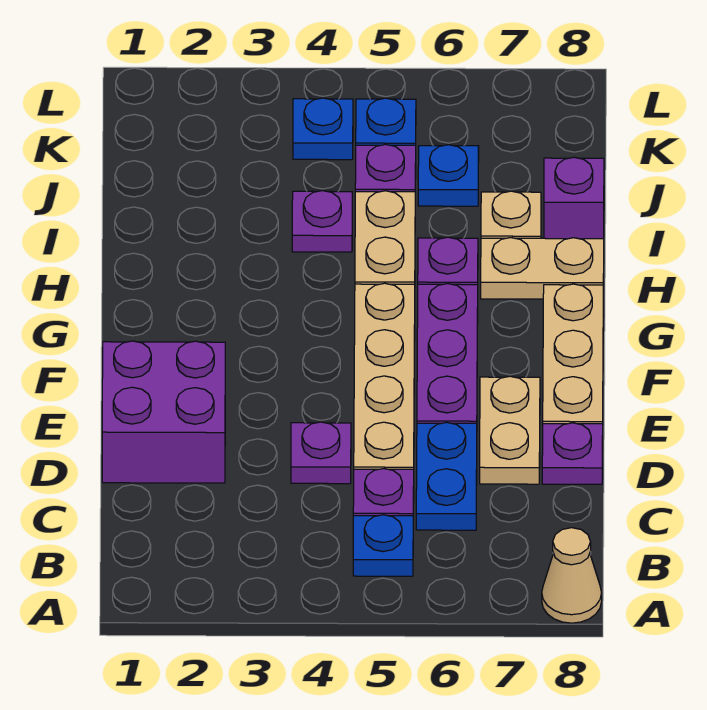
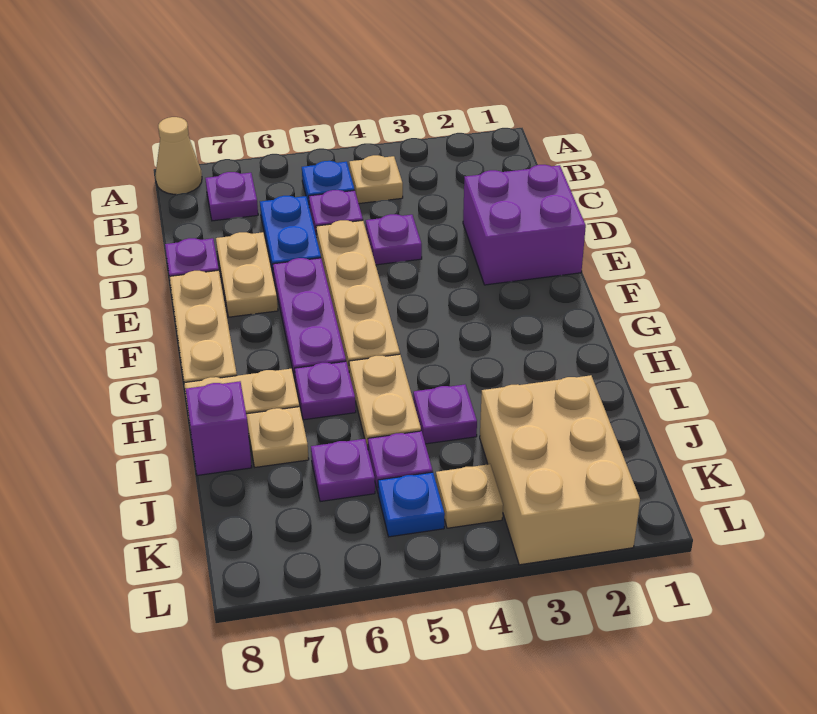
none -> tan 1x1 plate [349,155,403,203]
none -> purple 1x1 plate [205,172,258,221]
none -> tan 2x3 brick [480,375,640,565]
blue 1x1 plate [418,145,479,206] -> purple 1x1 plate [311,439,375,502]
blue 1x1 plate [293,98,353,160] -> tan 1x1 plate [436,464,503,528]

